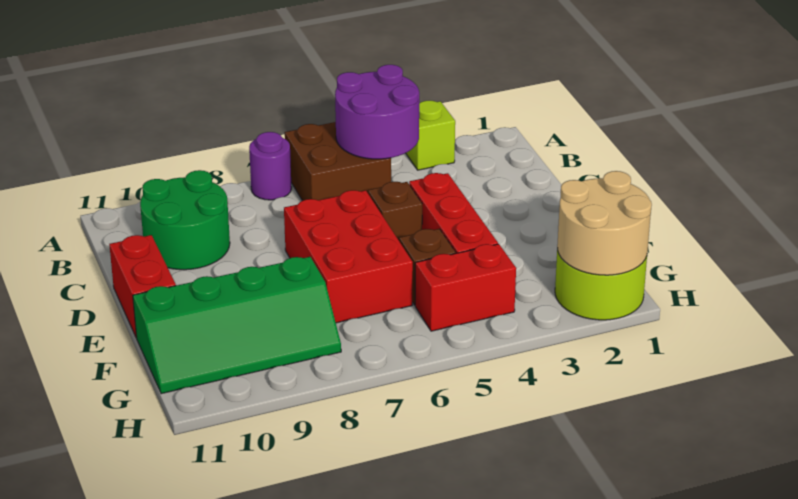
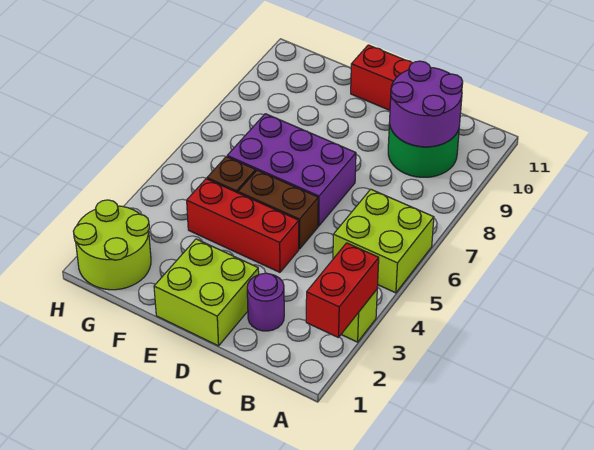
purple 2x2 round brick [335,65,419,159] -> purple 2x2 round brick moved to [390,61,463,147]
brown 2x2 brick [285,122,391,201] -> lime 2x2 brick [333,189,434,293]
purple 1x1 round brick [249,132,292,200] -> purple 1x1 round brick moved to [247,273,284,331]
none -> lime 2x2 brick [154,239,259,346]
brown 1x1 brick [368,182,422,240] -> brown 1x2 brick [238,170,318,249]
red 2x3 brick [284,190,413,323] -> purple 2x3 brick [227,114,356,226]
green 2x4 slope [133,257,341,394] -> none
tan 2x2 round brick [557,171,652,275] -> none
red 1x2 brick [415,244,516,331] -> red 1x2 brick moved to [306,243,379,338]

